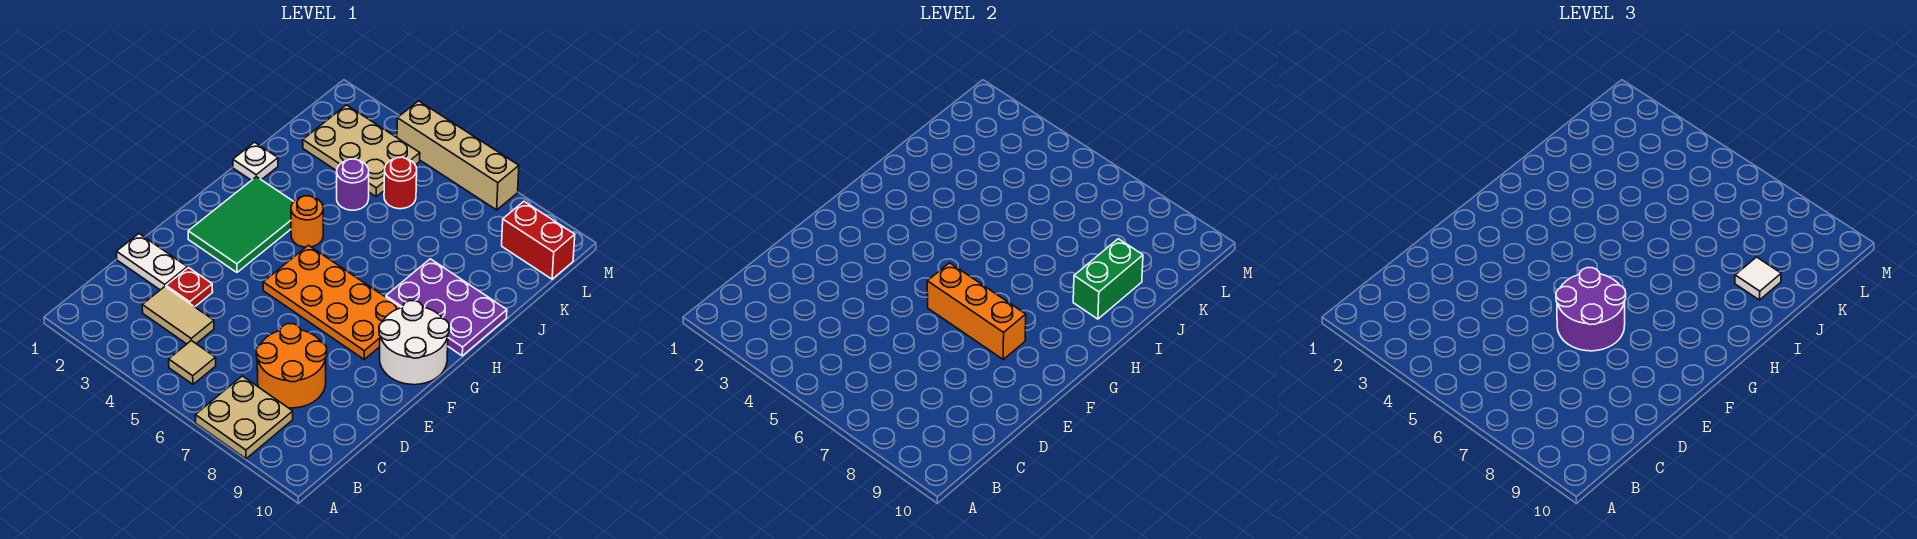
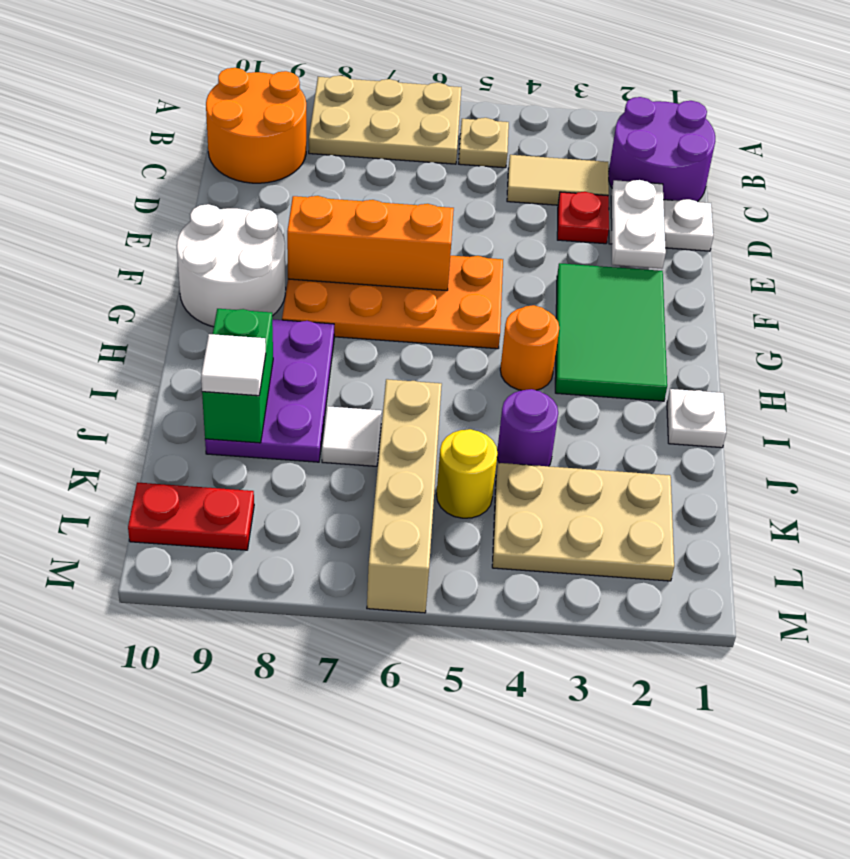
tan 2x2 plate [195,376,293,459] -> tan 2x3 plate [309,76,461,164]
tan 1x1 tile [169,340,216,384] -> tan 1x1 plate [459,118,509,168]
orange 2x2 round brick [256,324,327,408] -> orange 2x2 round brick moved to [206,68,306,183]
none -> white 1x2 plate [611,180,666,269]
purple 2x2 round brick [1556,268,1626,351] -> purple 2x2 round brick moved to [608,97,715,202]
purple 2x3 plate [386,259,507,356] -> purple 2x3 plate turned to [205,319,334,462]
none -> white 1x1 tile [322,406,382,466]
red 1x1 round brick [384,157,417,209] -> yellow 1x1 round brick [437,429,498,518]
red 1x2 brick [502,202,575,279] -> red 1x2 plate [128,482,254,550]
tan 1x4 brick [397,101,519,210] -> tan 1x4 brick turned to [367,379,442,613]

